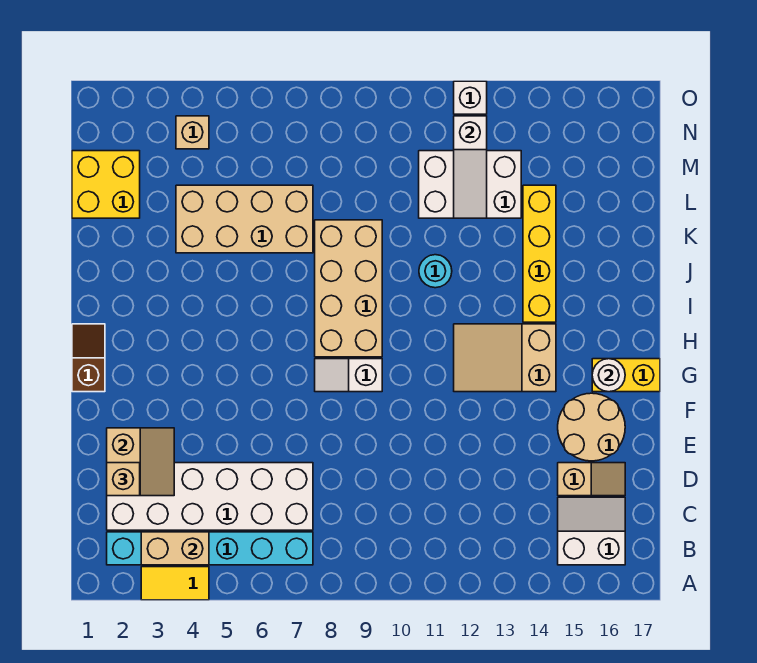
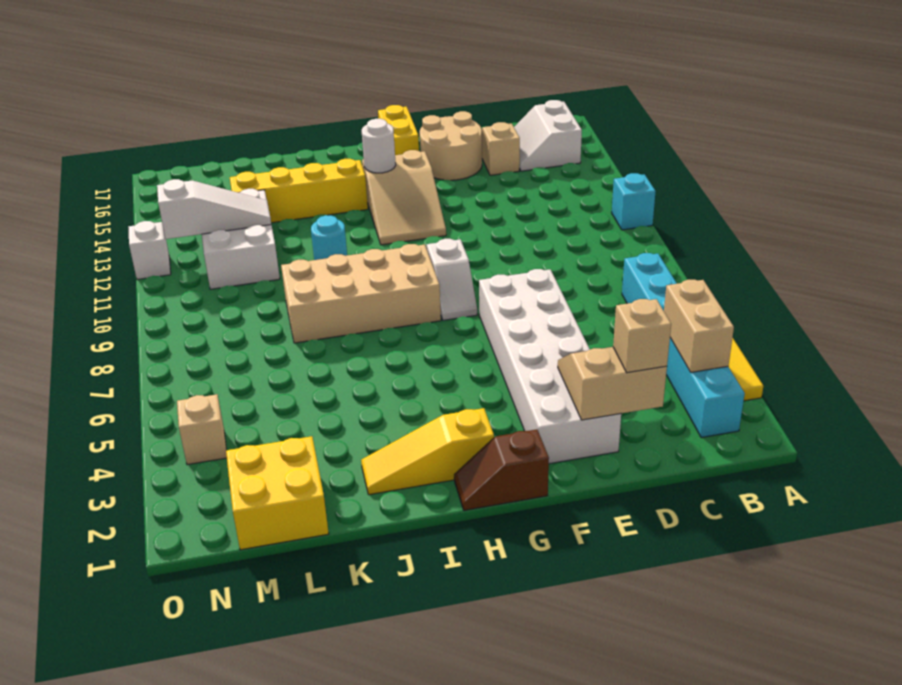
none -> cyan 1x1 brick [612,173,656,230]
white 2x6 brick [107,463,313,530] -> white 2x6 brick moved to [479,269,621,464]
white 1x1 round brick [592,359,625,392] -> white 1x1 round brick moved to [362,119,396,173]
none -> yellow 1x3 slope [361,408,494,495]
tan 2x4 brick [176,185,313,253] -> none

